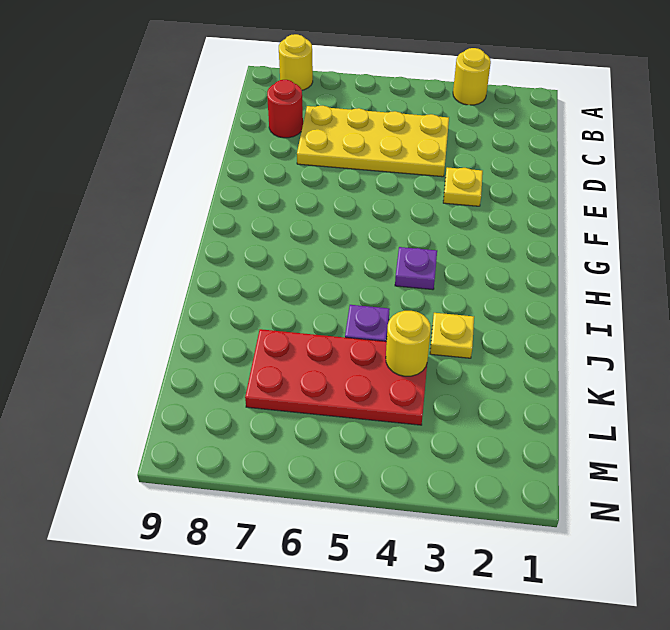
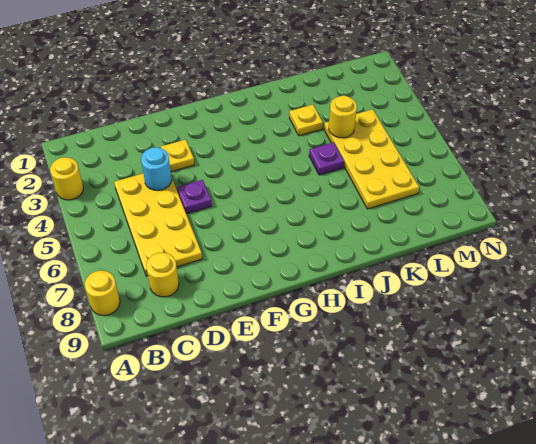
red 1x1 round brick [267,80,303,138] -> yellow 1x1 round brick [146,252,179,297]
none -> cyan 1x1 round brick [141,147,172,190]
purple 1x1 plate [395,247,437,290] -> purple 1x1 plate moved to [177,180,212,214]
red 2x4 plate [245,329,427,425] -> yellow 2x4 plate [324,109,419,209]

